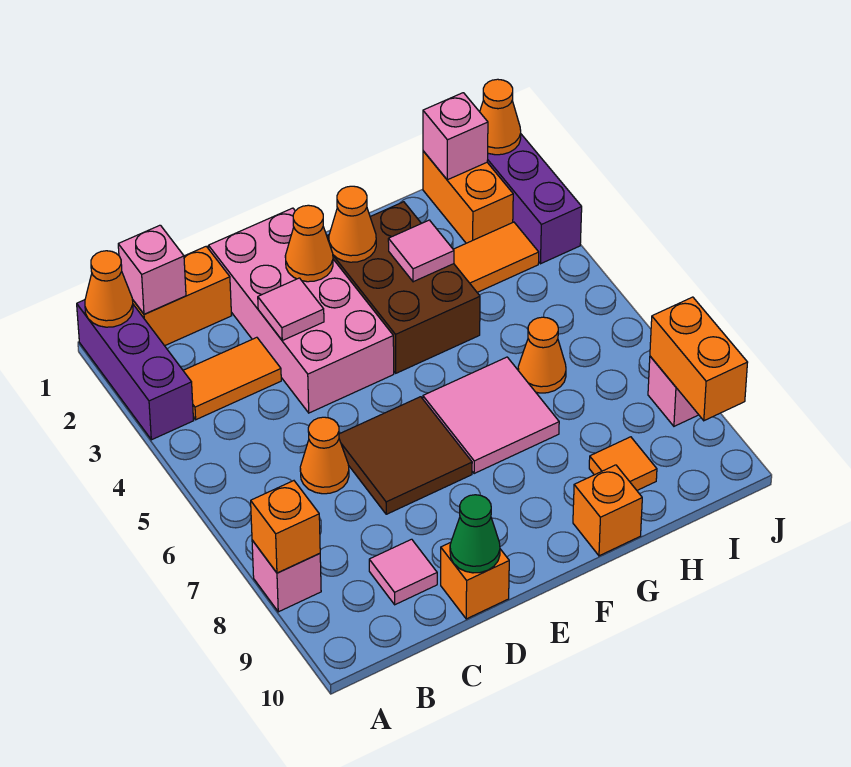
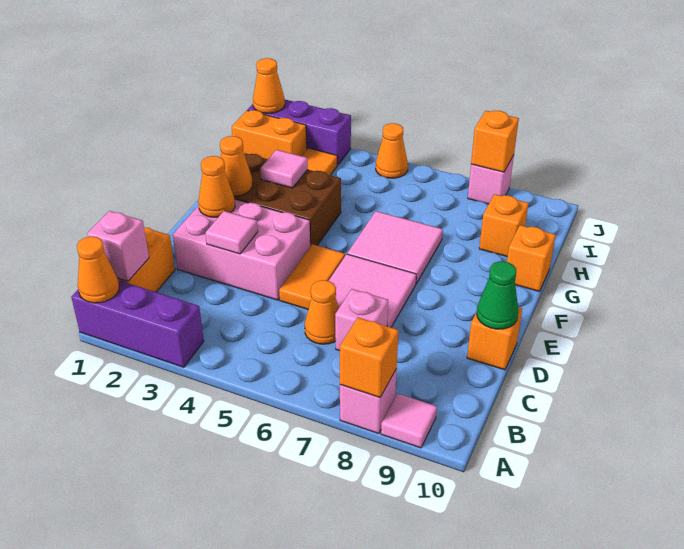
orange 1x2 tile [183,337,281,420] -> orange 1x2 tile moved to [279,244,345,309]
pink 1x1 tile [369,539,437,605] -> pink 1x1 tile moved to [381,394,437,448]
pink 2x4 brick [209,208,394,413] -> pink 2x3 brick [173,199,310,300]
brown 2x2 tile [339,397,472,514] -> pink 2x2 tile [329,254,416,327]
orange 1x1 cone [518,317,566,393] -> orange 1x1 cone moved to [376,123,408,178]
orange 1x1 tile [589,437,657,490] -> orange 1x1 brick [479,194,529,257]
pink 1x1 brick [423,93,488,180] -> pink 1x1 brick moved to [335,289,388,351]
orange 1x2 brick [650,297,748,421] -> orange 1x1 brick [471,110,519,172]

